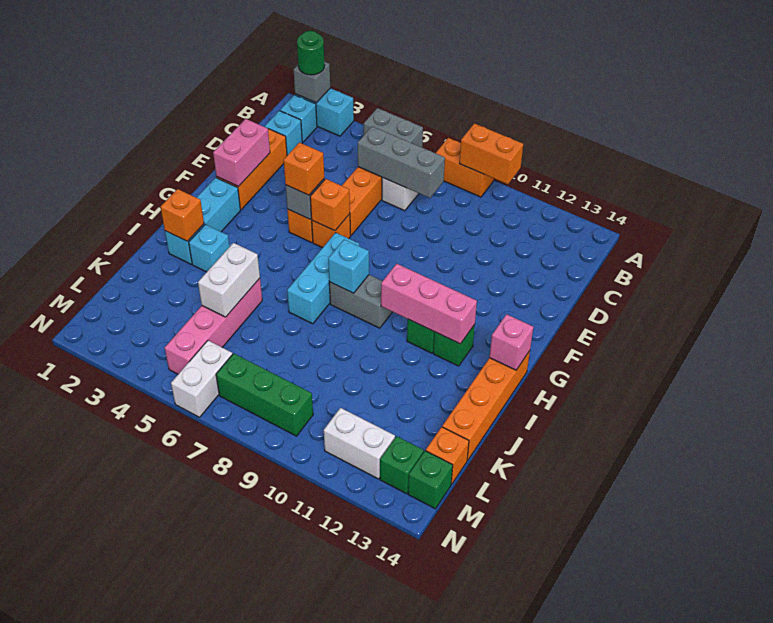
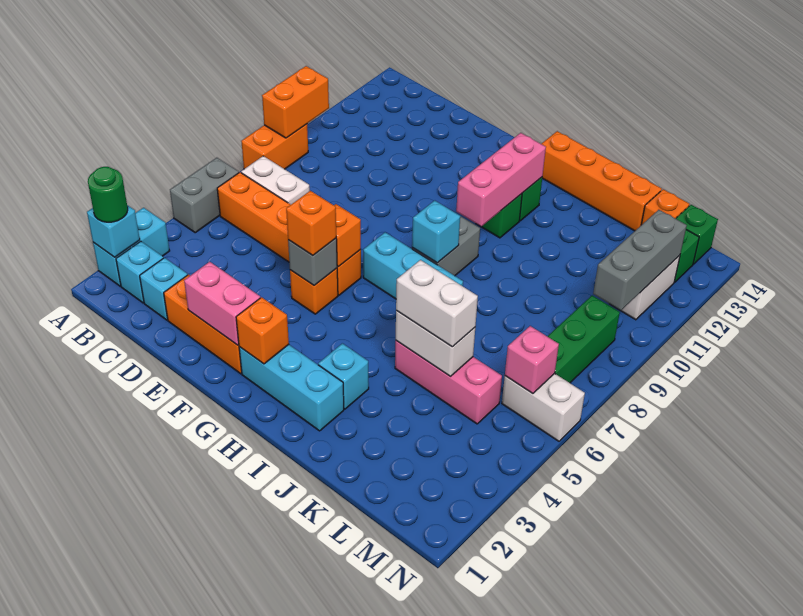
grey 1x1 brick [293,61,330,103] -> cyan 1x1 brick [87,205,140,257]
grey 1x3 brick [358,126,445,198] -> grey 1x3 brick moved to [593,210,687,311]
pink 1x1 brick [490,314,533,370] -> pink 1x1 brick moved to [505,326,559,394]
orange 1x1 brick [161,189,204,241] -> orange 1x1 brick moved to [236,297,289,364]
pink 1x4 brick [165,278,262,374] -> pink 1x3 brick [395,341,502,424]
none -> white 1x2 brick [396,260,478,347]

